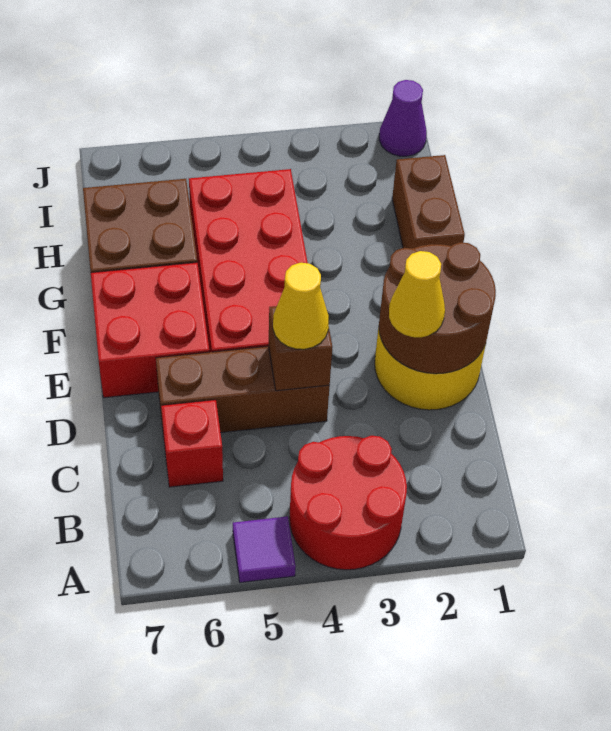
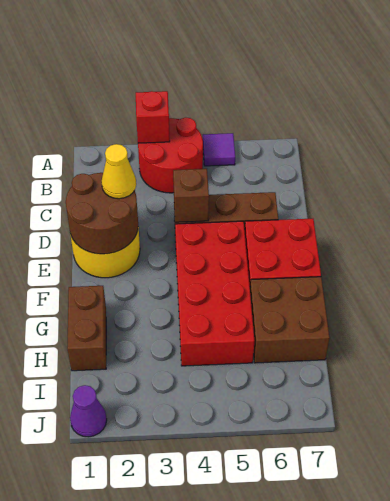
red 1x1 brick [161,400,223,487] -> red 1x1 brick moved to [136,91,170,143]
yellow 1x1 cone [273,263,329,349] -> none

